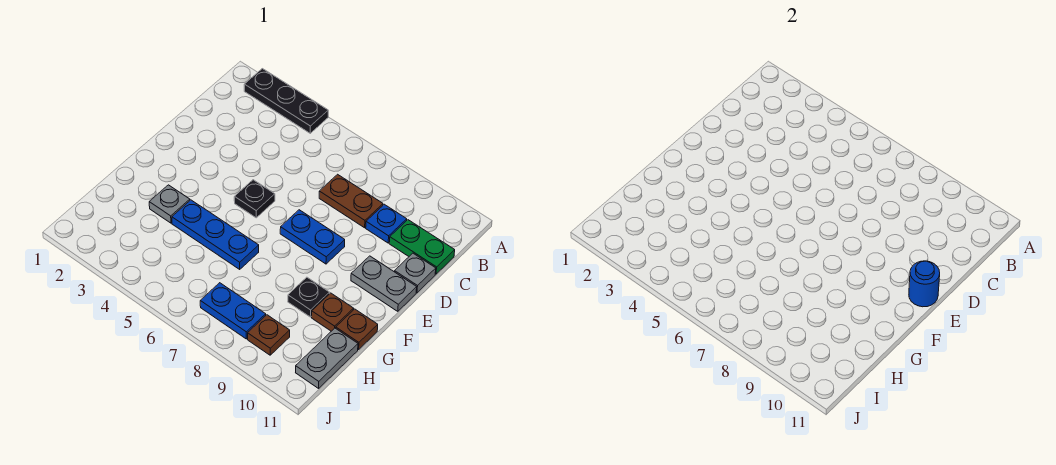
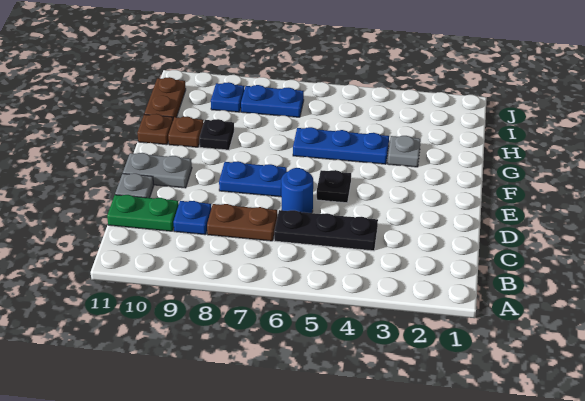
black 1x3 plate [244,69,328,133] -> black 1x3 plate moved to [274,210,378,251]
blue 1x1 round brick [909,261,940,307] -> blue 1x1 round brick moved to [281,168,313,213]
grey 1x2 plate [296,328,358,388] -> brown 1x2 plate [144,77,186,119]
brown 1x1 plate [248,315,290,355] -> blue 1x1 plate [211,82,244,112]

